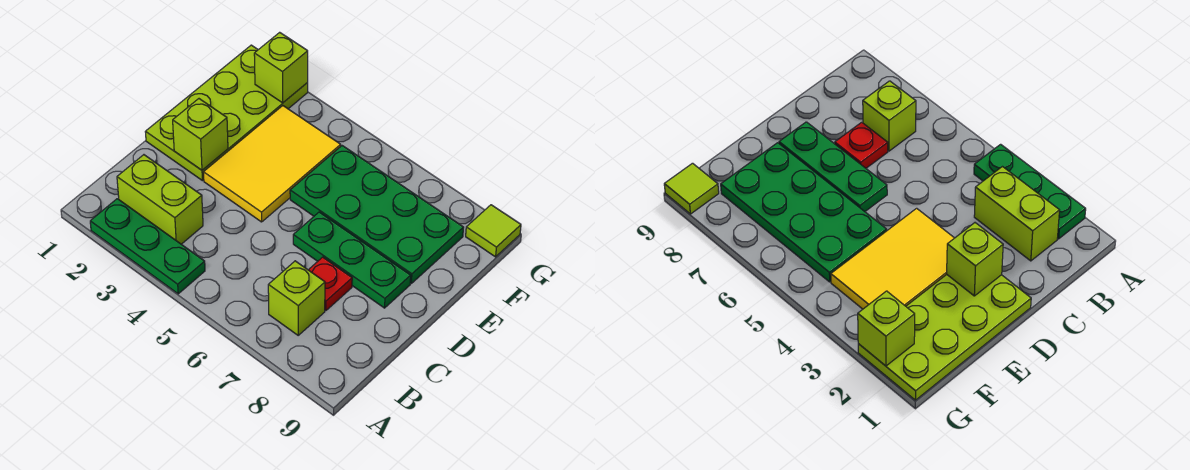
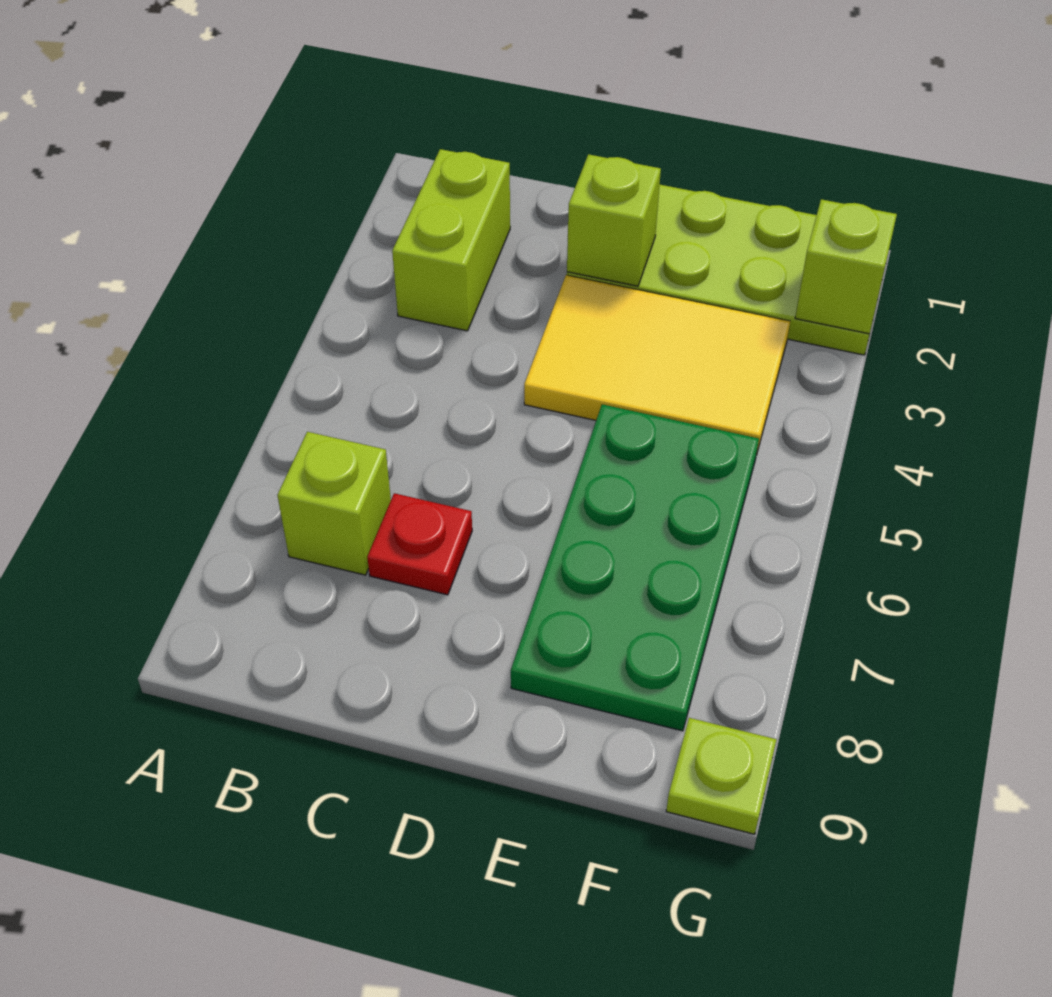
green 1x3 plate [90,199,205,294] -> none
green 1x3 plate [293,212,411,308] -> none
lime 1x1 tile [466,205,521,257] -> lime 1x1 plate [666,718,776,834]

